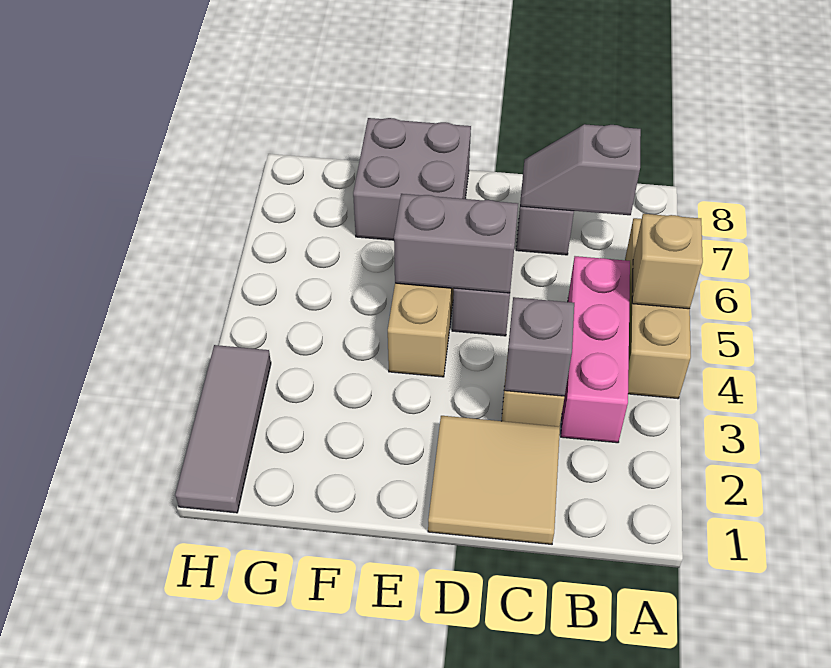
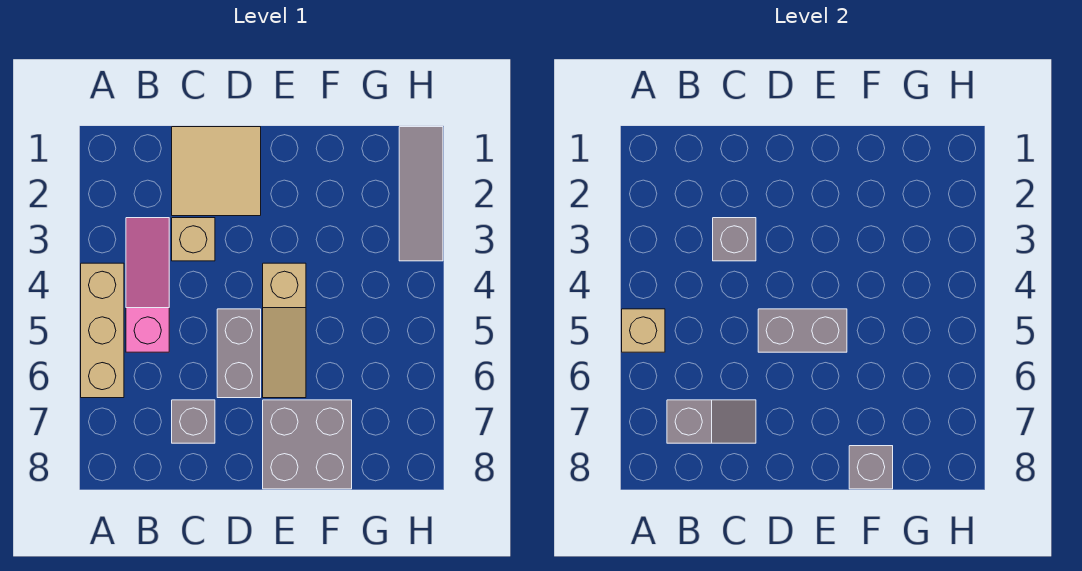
pink 1x3 brick [561,256,630,443] -> pink 1x3 slope [126,218,169,352]
none -> grey 1x1 brick [849,446,893,489]

